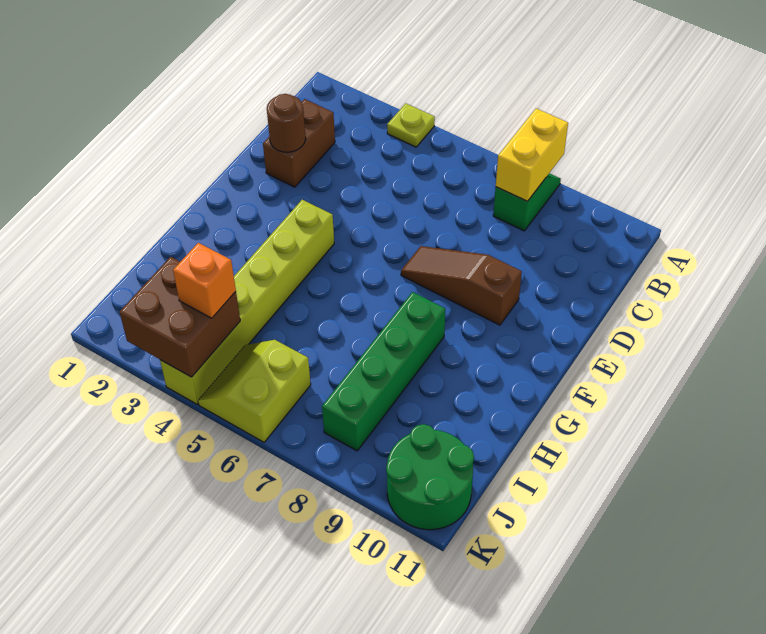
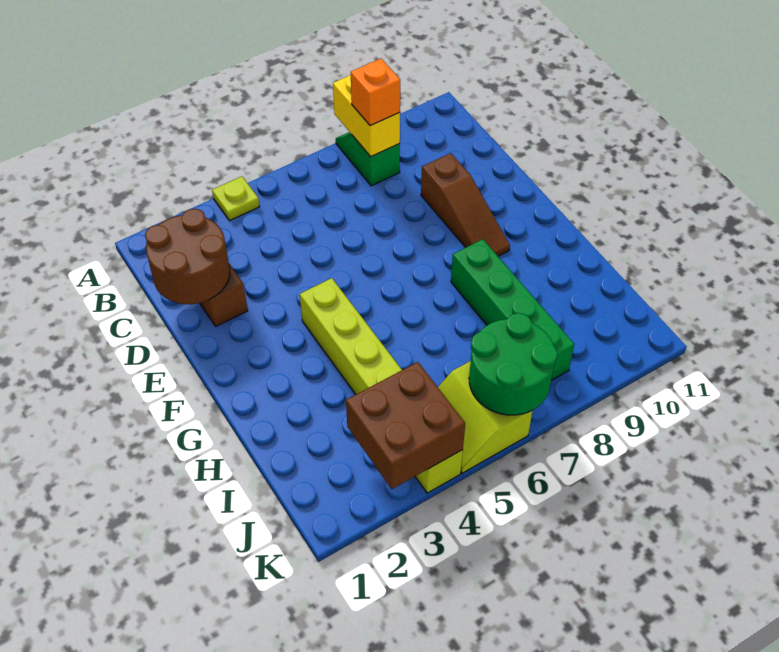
brown 1x1 round brick [267,94,306,152] -> brown 2x2 round brick [145,209,230,304]
brown 1x3 slope [401,246,522,325] -> brown 1x3 slope turned to [421,153,510,256]
orange 1x1 brick [173,243,236,318] -> orange 1x1 brick moved to [351,59,400,126]
green 2x2 round brick [386,424,474,530] -> green 2x2 round brick moved to [469,313,557,415]

